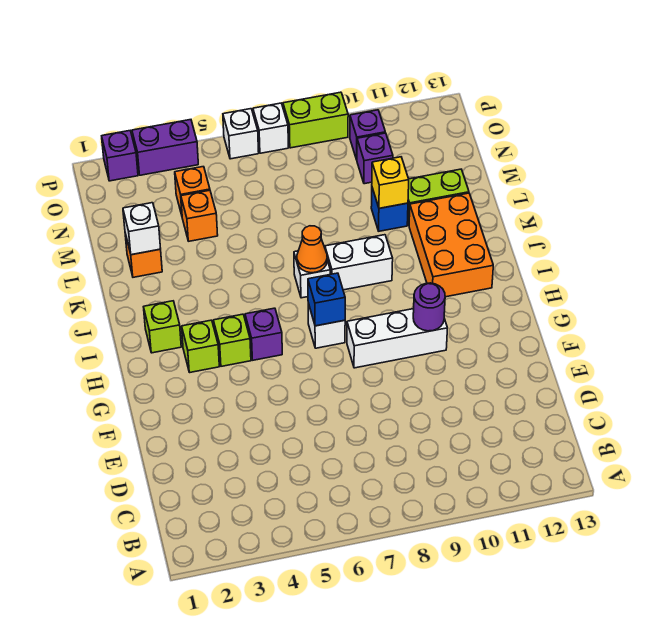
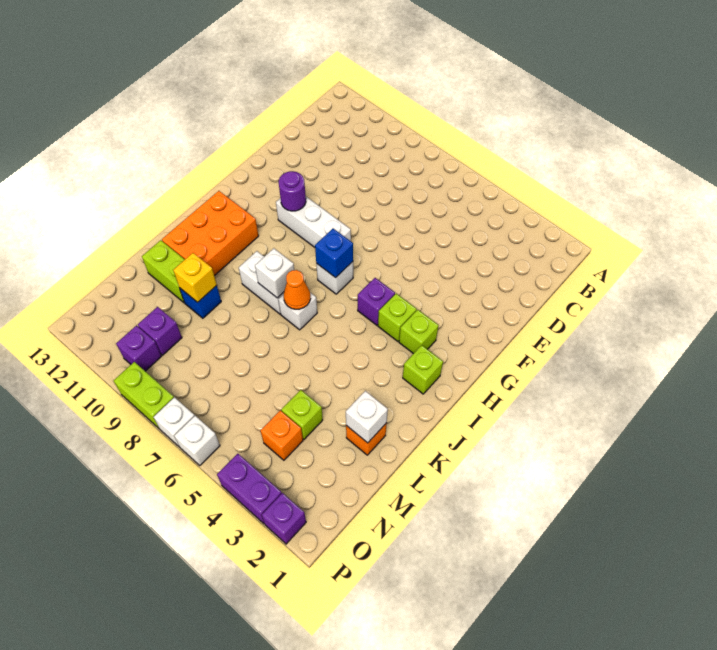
none -> white 1x1 brick [255,248,294,298]
orange 1x1 brick [181,190,218,241] -> lime 1x1 brick [281,390,323,439]

